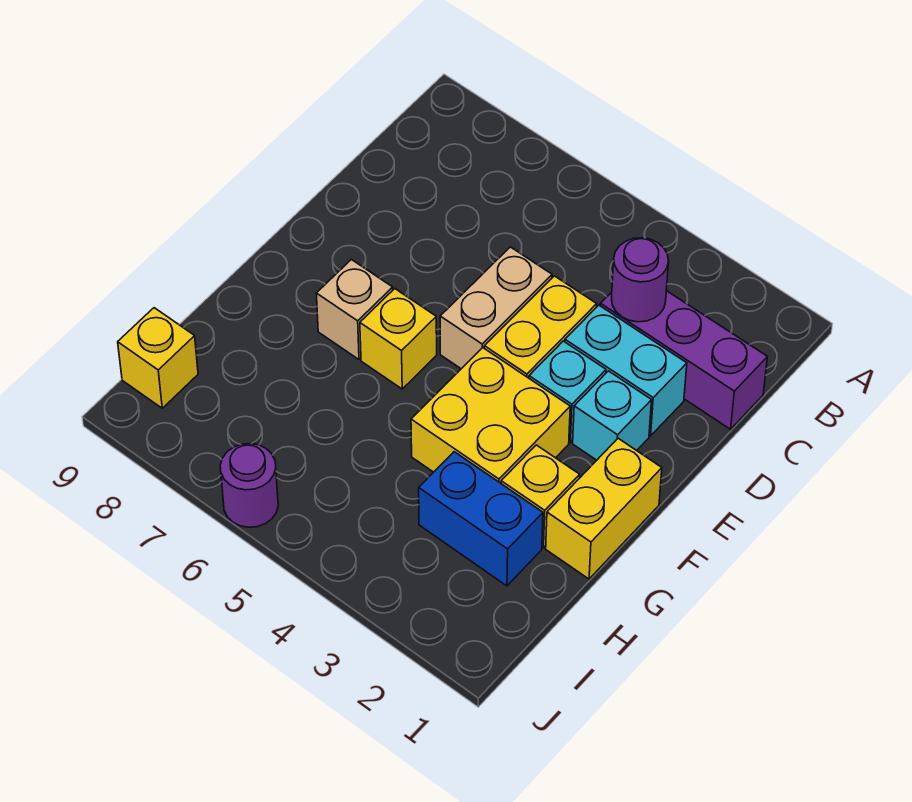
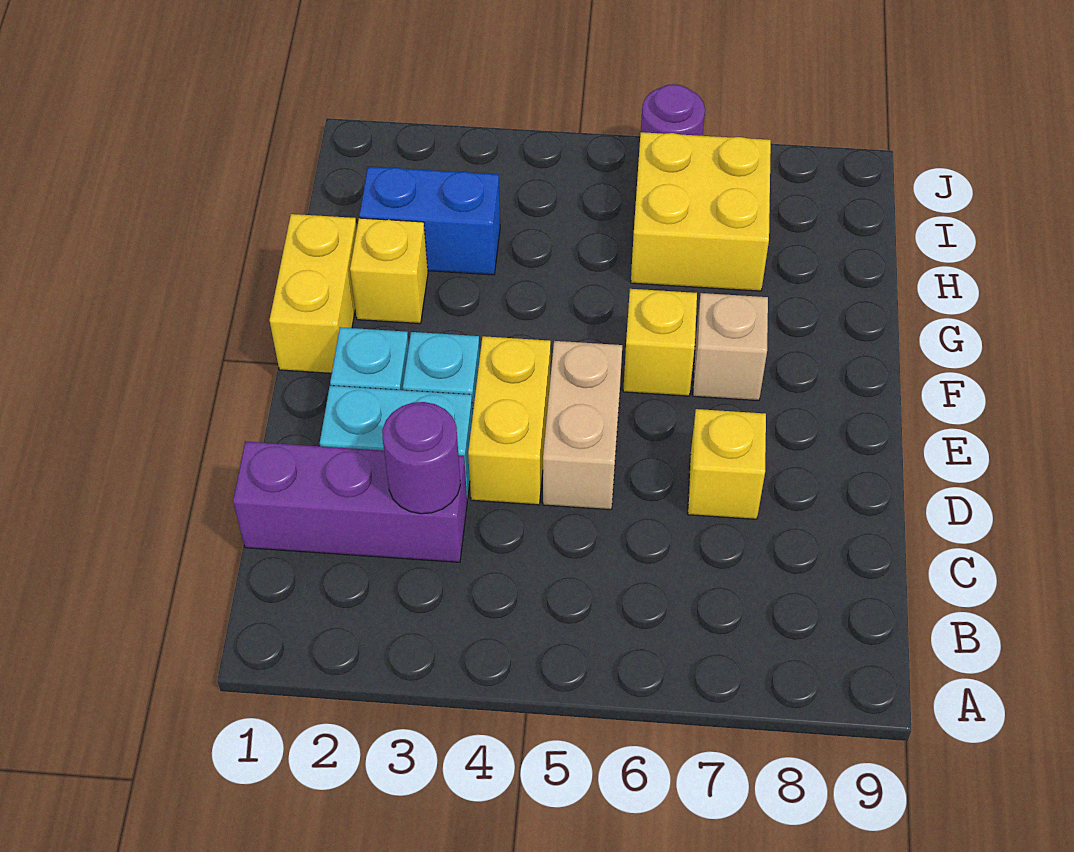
yellow 2x2 brick [411,348,570,483] -> yellow 2x2 brick moved to [631,132,771,291]
yellow 1x1 brick [118,308,198,408] -> yellow 1x1 brick moved to [688,409,766,519]

